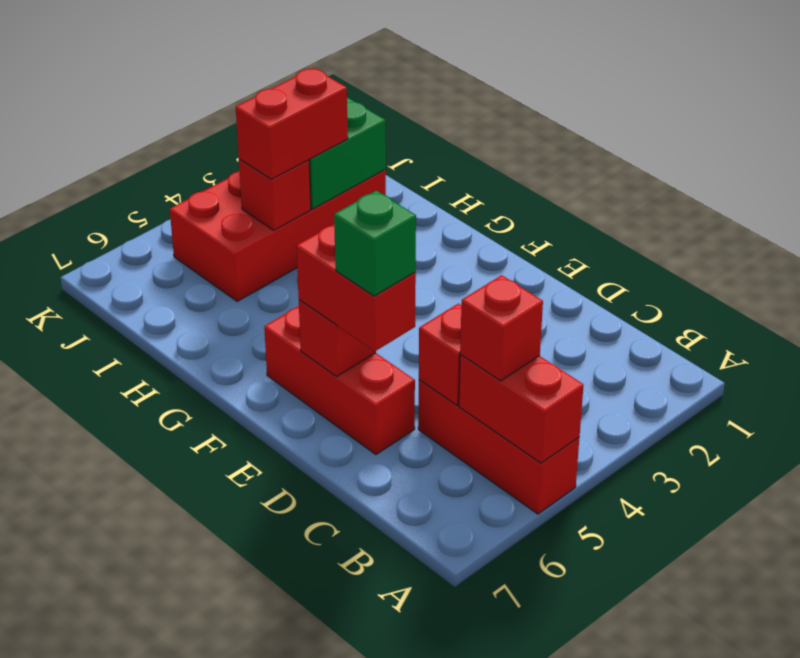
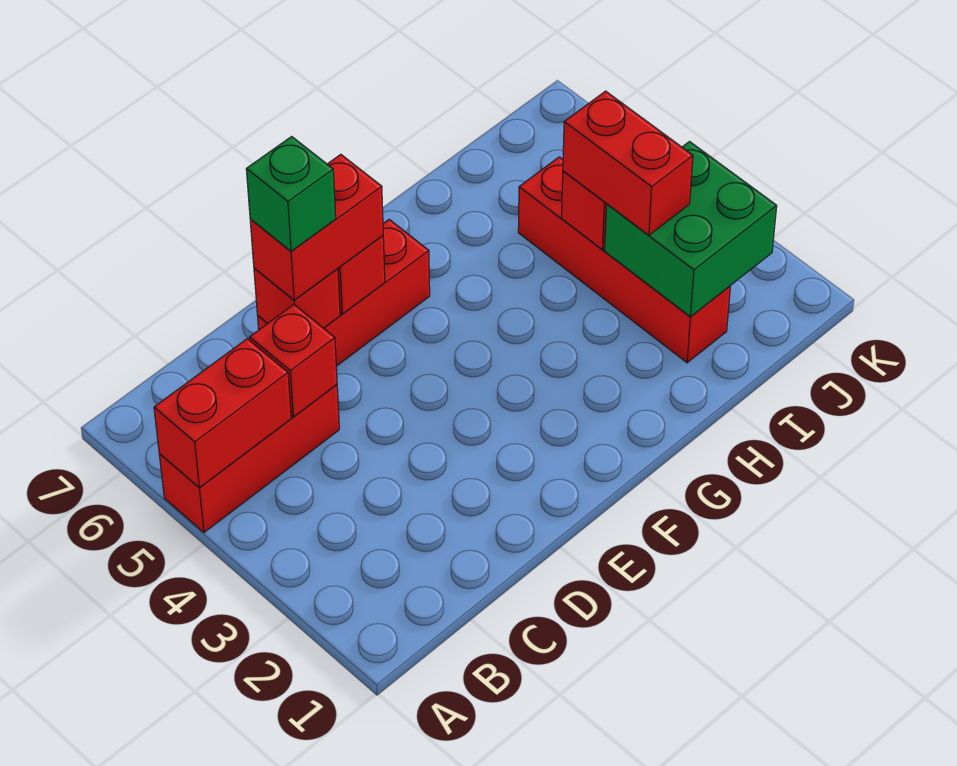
red 1x1 brick [460,275,543,381] -> red 1x1 brick moved to [254,268,340,328]
red 2x4 brick [170,170,386,301] -> red 1x4 brick [518,157,730,363]

